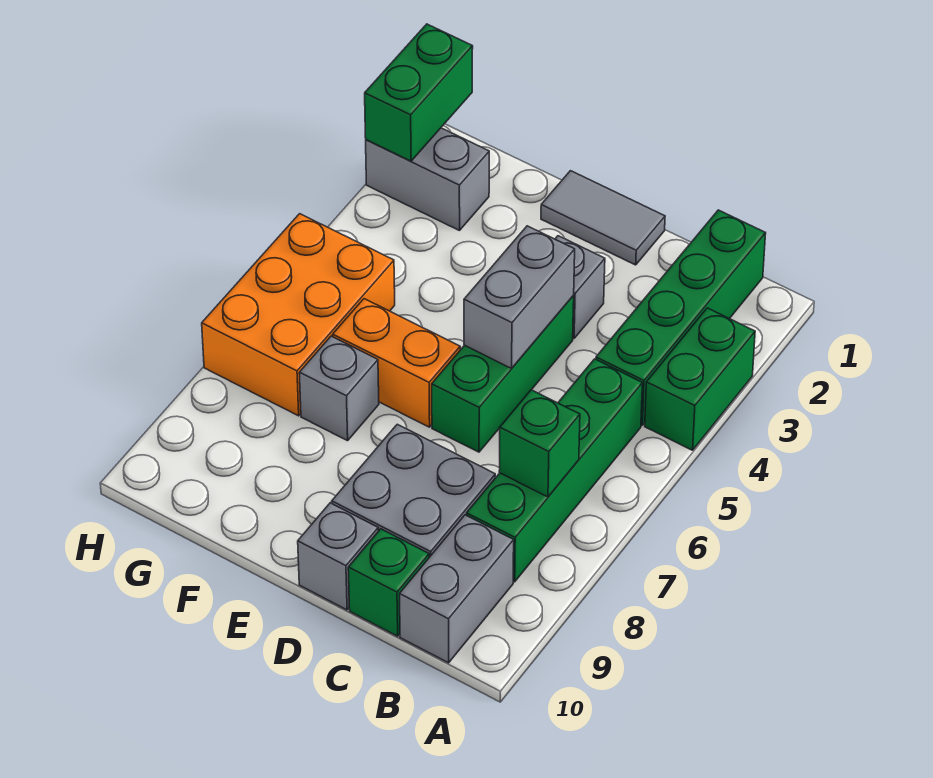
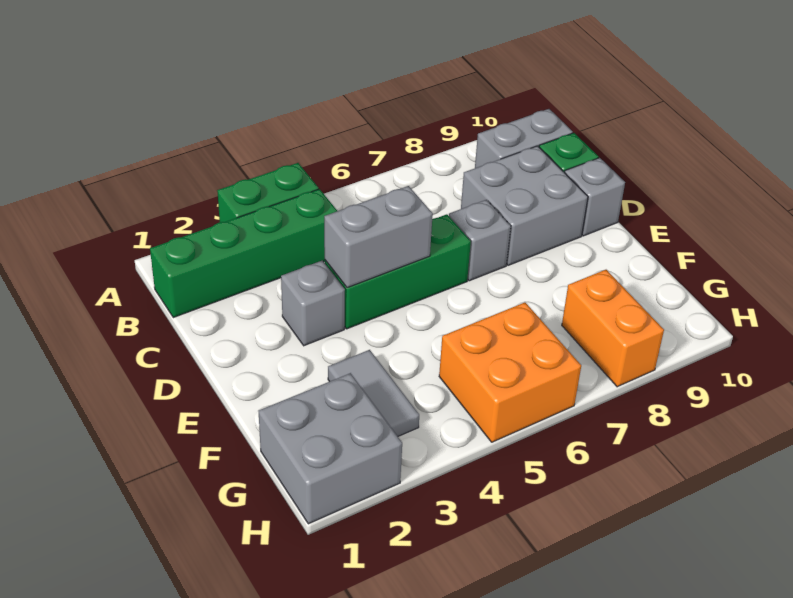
green 1x4 brick [467,359,642,582] -> none
green 1x1 brick [499,390,580,497] -> none
grey 1x2 tile [541,171,665,265] -> grey 1x2 tile moved to [328,350,419,436]
orange 1x2 brick [333,299,460,427] -> orange 1x2 brick moved to [562,270,664,387]
grey 1x1 brick [299,336,379,441] -> grey 1x1 brick moved to [449,200,511,281]
grey 1x2 brick [366,128,489,231] -> grey 2x2 brick [259,373,402,524]
orange 2x3 brick [202,214,395,416] -> orange 2x2 brick [439,303,581,442]
green 1x2 brick [365,24,473,161] -> none

